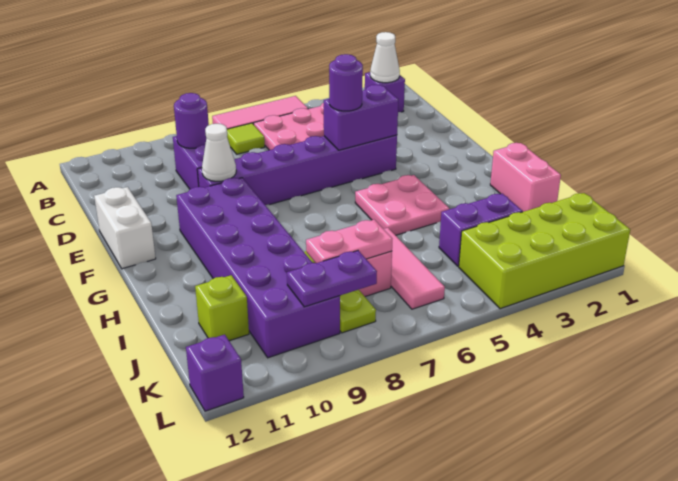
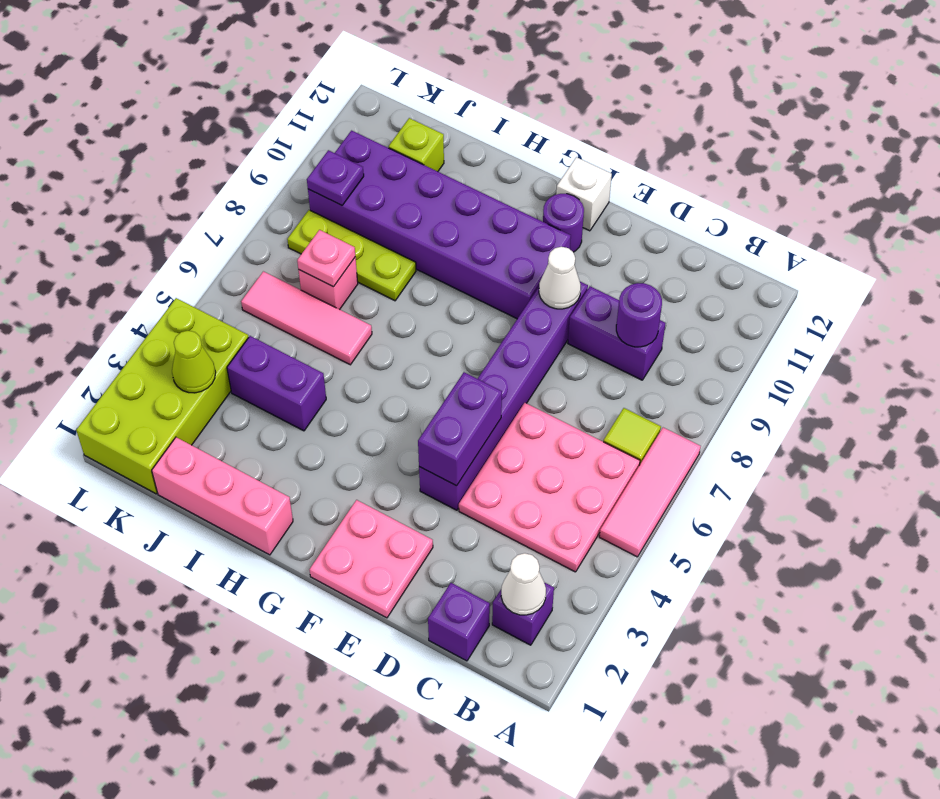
purple 1x1 round brick [329,54,363,111] -> purple 1x1 round brick moved to [543,194,584,252]
white 1x2 brick [94,187,156,269] -> white 1x1 brick [556,157,612,231]
pink 2x2 plate [355,175,449,235] -> pink 2x2 plate moved to [310,500,433,618]
pink 1x2 brick [490,143,561,212] -> pink 1x3 brick [152,437,293,555]
purple 1x2 brick [439,194,523,266] -> purple 1x2 brick turned to [227,336,326,431]
pink 1x2 plate [306,220,392,263] -> pink 1x1 plate [297,230,355,287]
none -> lime 1x1 cone [172,331,216,393]
purple 1x2 plate [287,251,377,307] -> purple 1x1 plate [307,150,364,205]
purple 1x1 brick [186,335,244,411] -> purple 1x1 brick moved to [428,583,490,661]

